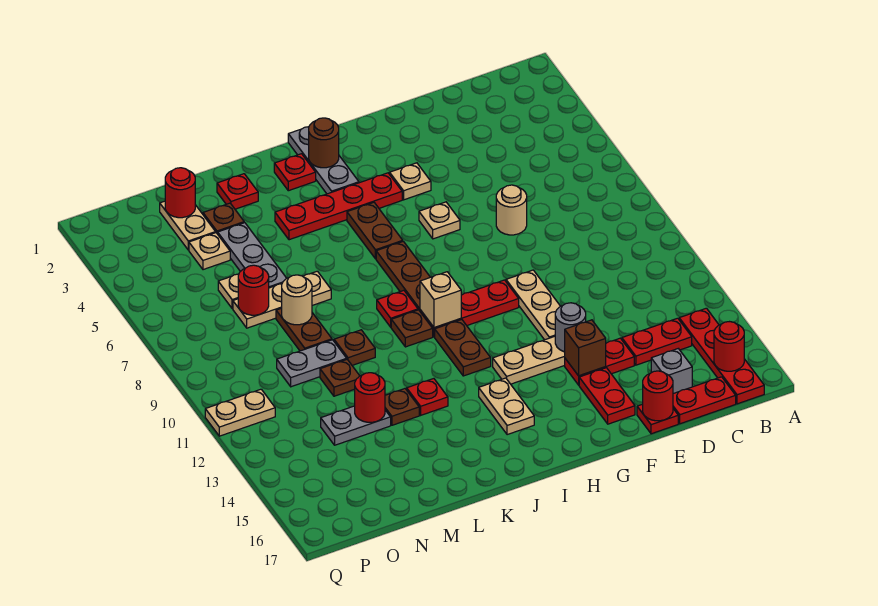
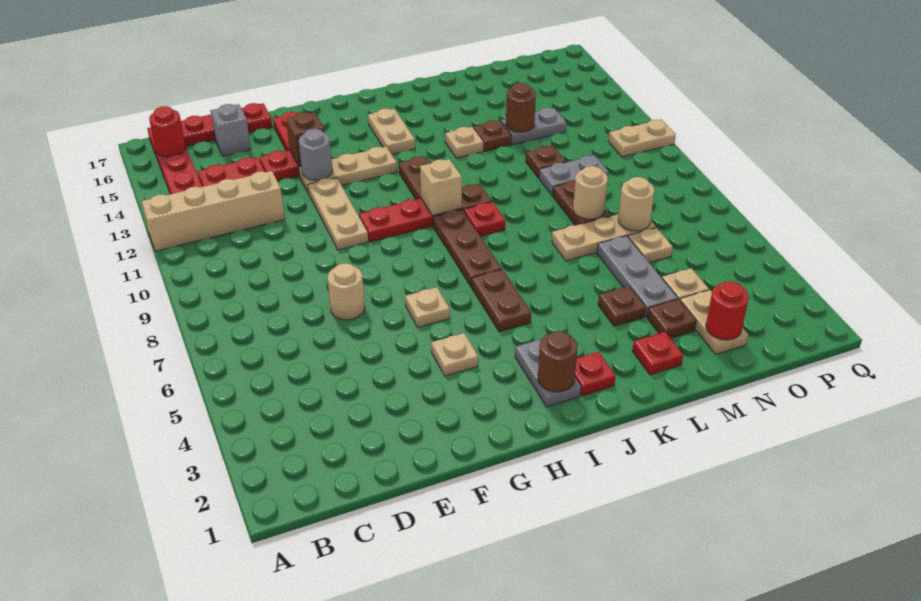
none -> tan 1x4 brick [142,171,285,251]
red 1x1 round brick [643,371,673,421] -> none
red 1x4 plate [275,173,402,240] -> none
grey 1x3 plate [288,127,359,194] -> grey 1x2 plate [515,339,581,407]
red 1x1 plate [407,379,448,415] -> tan 1x1 plate [445,127,483,158]
brown 1x1 plate [334,330,375,365] -> brown 1x1 plate moved to [598,286,646,326]
red 1x1 round brick [355,373,385,422] -> brown 1x1 round brick [506,83,536,132]
red 1x1 round brick [238,265,269,315] -> tan 1x1 round brick [618,177,654,231]

